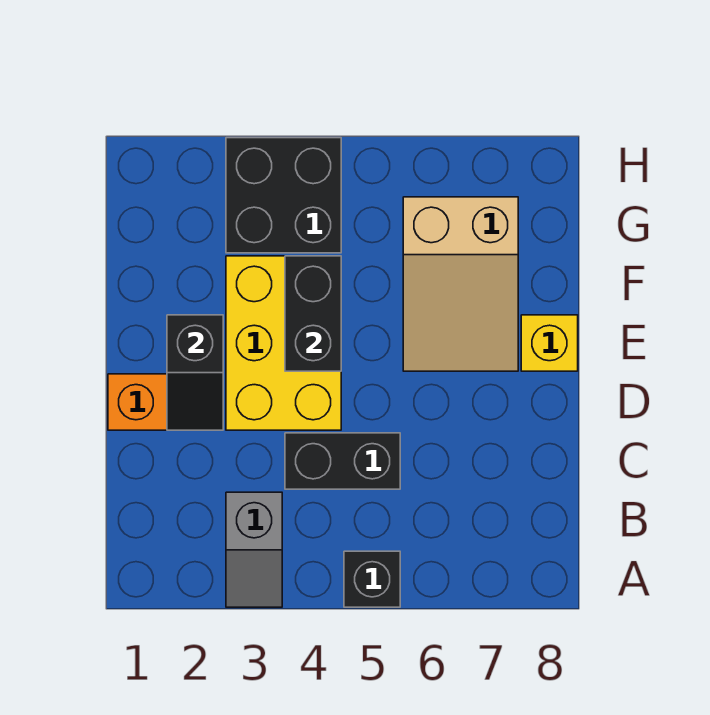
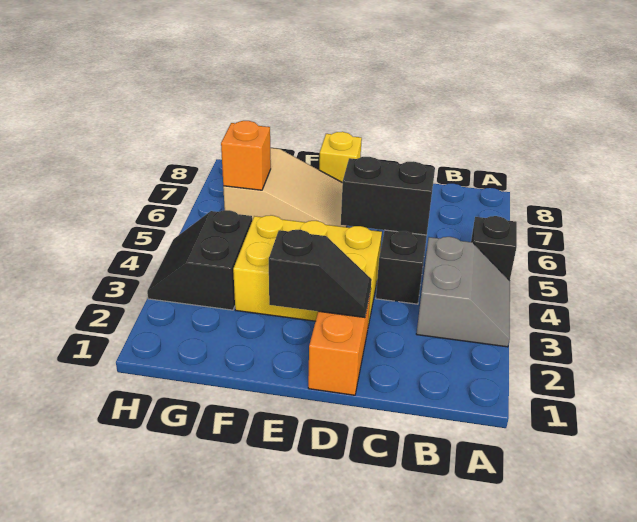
grey 1x2 slope [226,492,282,607] -> grey 2x2 slope [416,237,510,347]
black 1x2 brick [285,256,341,371] -> black 1x2 brick moved to [341,157,435,235]
black 2x2 brick [226,138,341,253] -> black 2x2 slope [147,210,252,310]
none -> orange 1x1 brick [221,121,271,190]

